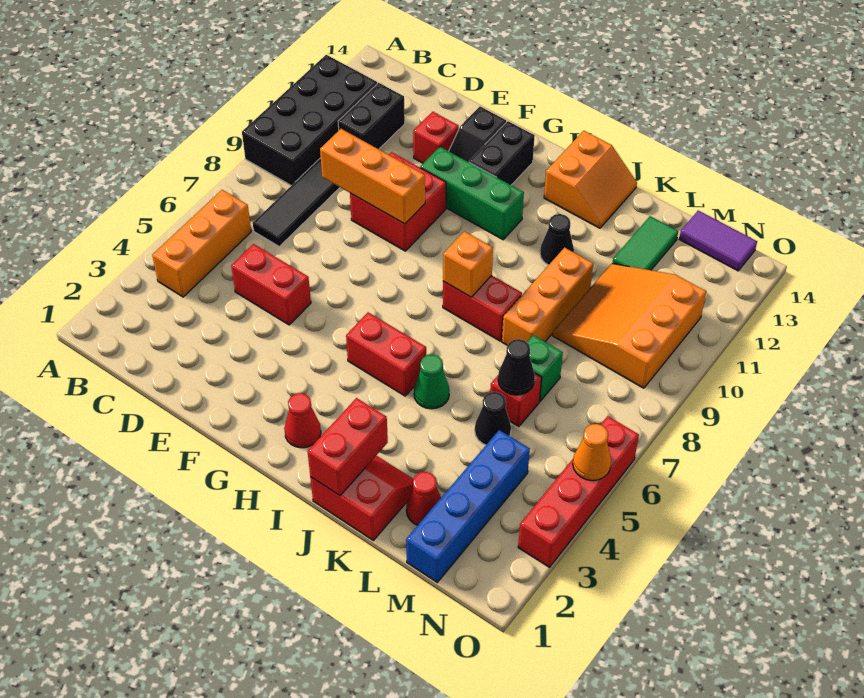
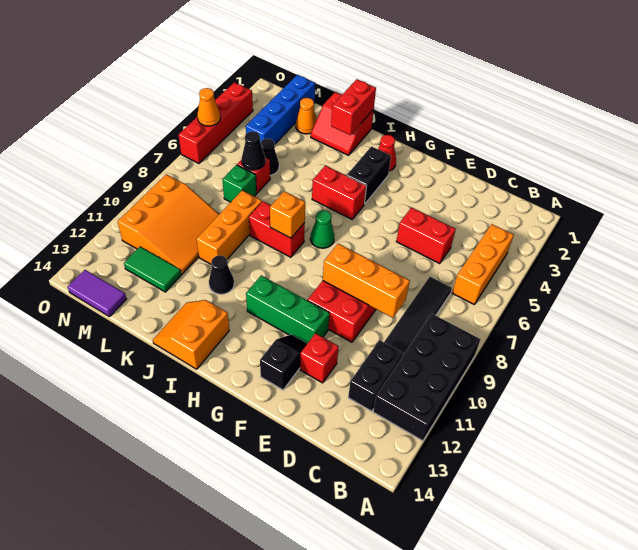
black 1x2 brick [469,121,535,185] -> black 1x2 brick moved to [347,146,391,204]
green 1x1 cone [414,355,450,409] -> green 1x1 cone moved to [310,210,335,248]
red 1x1 cone [406,472,441,525] -> orange 1x1 cone [296,98,316,134]
green 1x2 tile [612,216,678,270] -> green 1x2 tile turned to [124,247,181,292]

